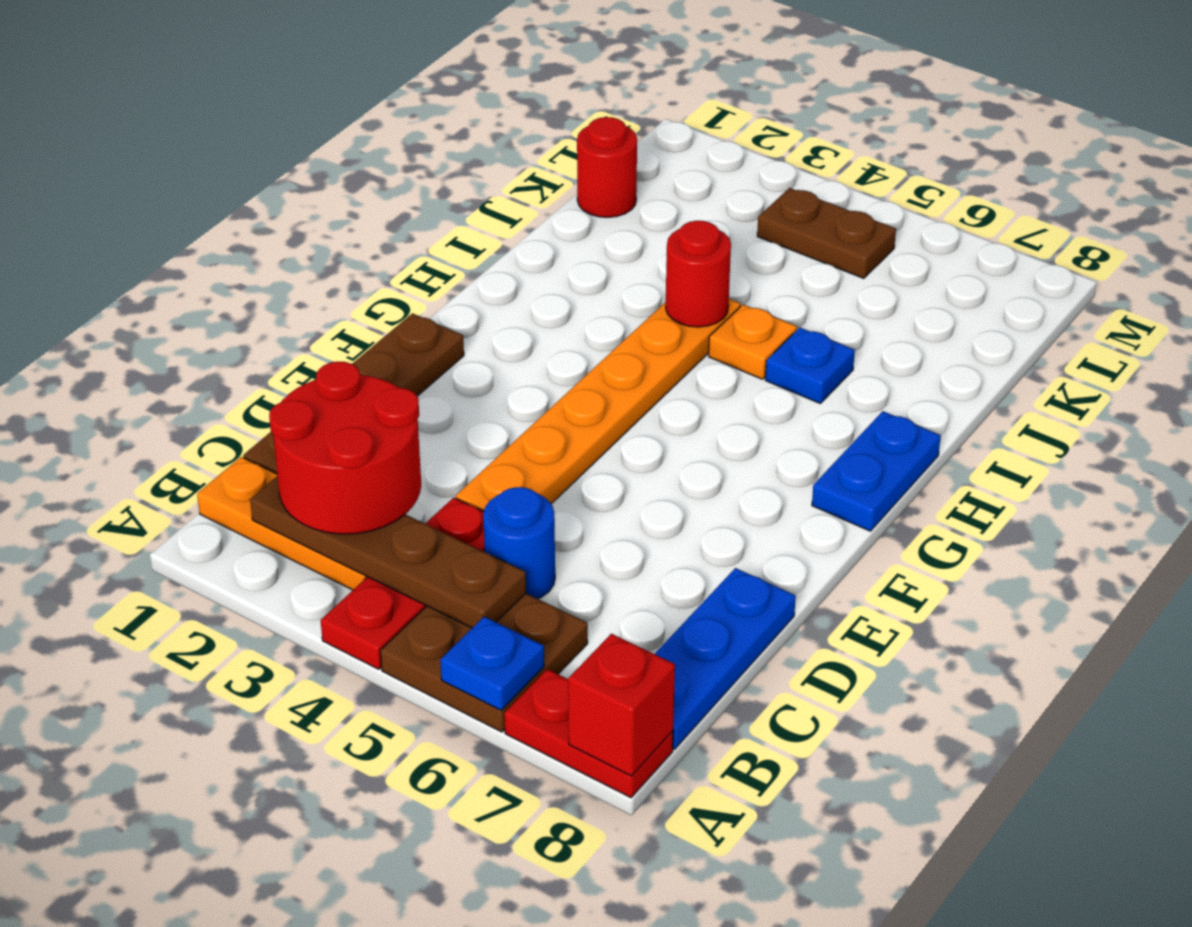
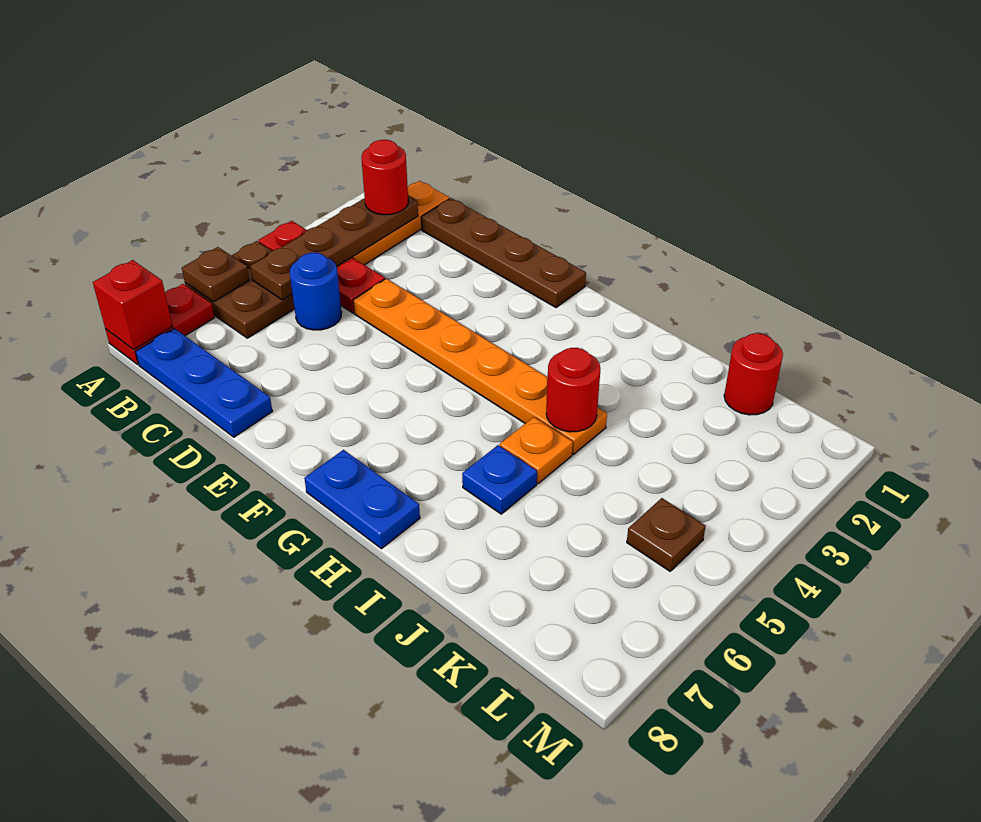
blue 1x1 plate [440,617,544,710] -> brown 1x1 plate [182,247,249,302]
red 2x2 round brick [269,362,421,534] -> red 1x1 round brick [361,140,408,215]
brown 1x2 plate [757,188,896,278] -> brown 1x1 plate [627,498,706,571]

